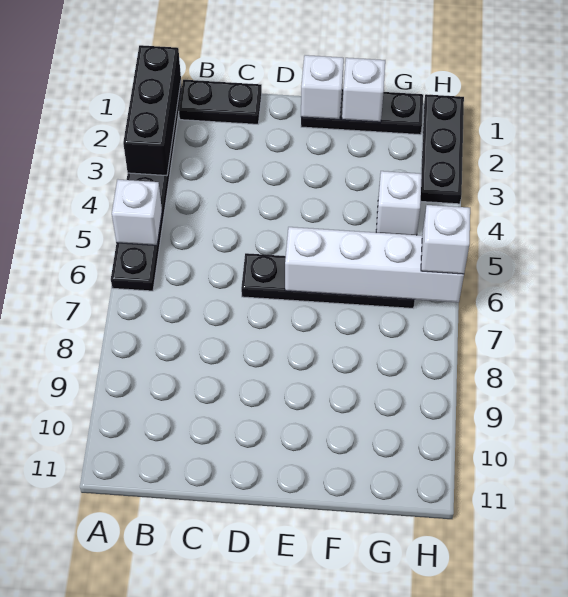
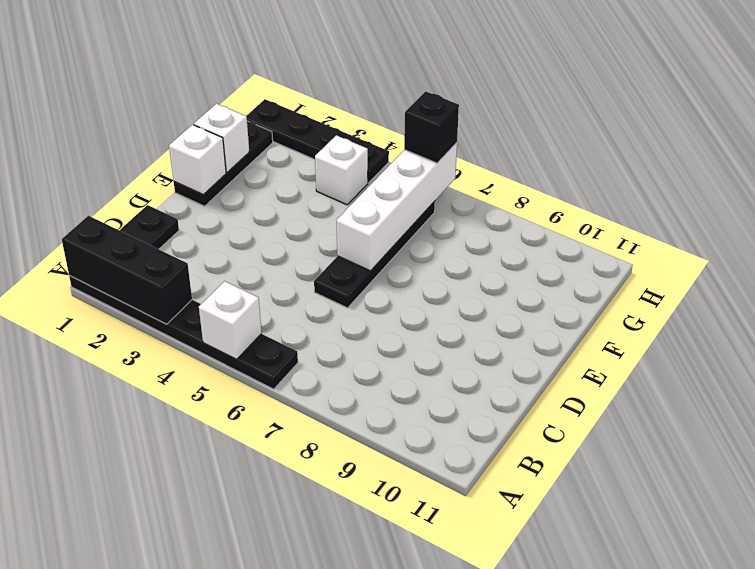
black 1x3 plate [421,94,464,204] -> black 1x4 plate [246,99,389,183]
white 1x1 brick [421,205,470,274] -> black 1x1 brick [404,91,459,163]

